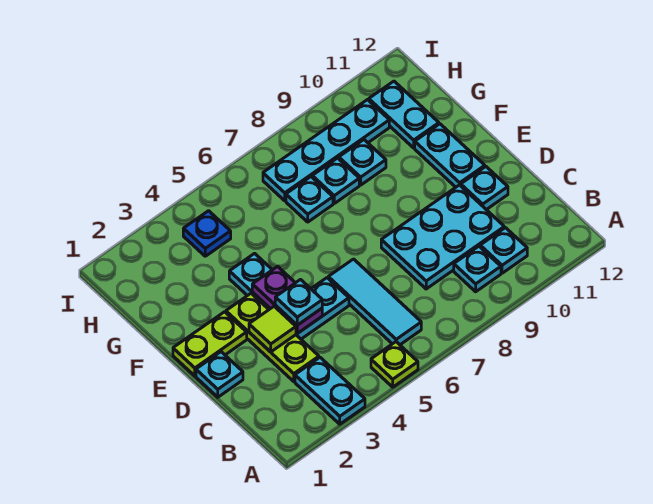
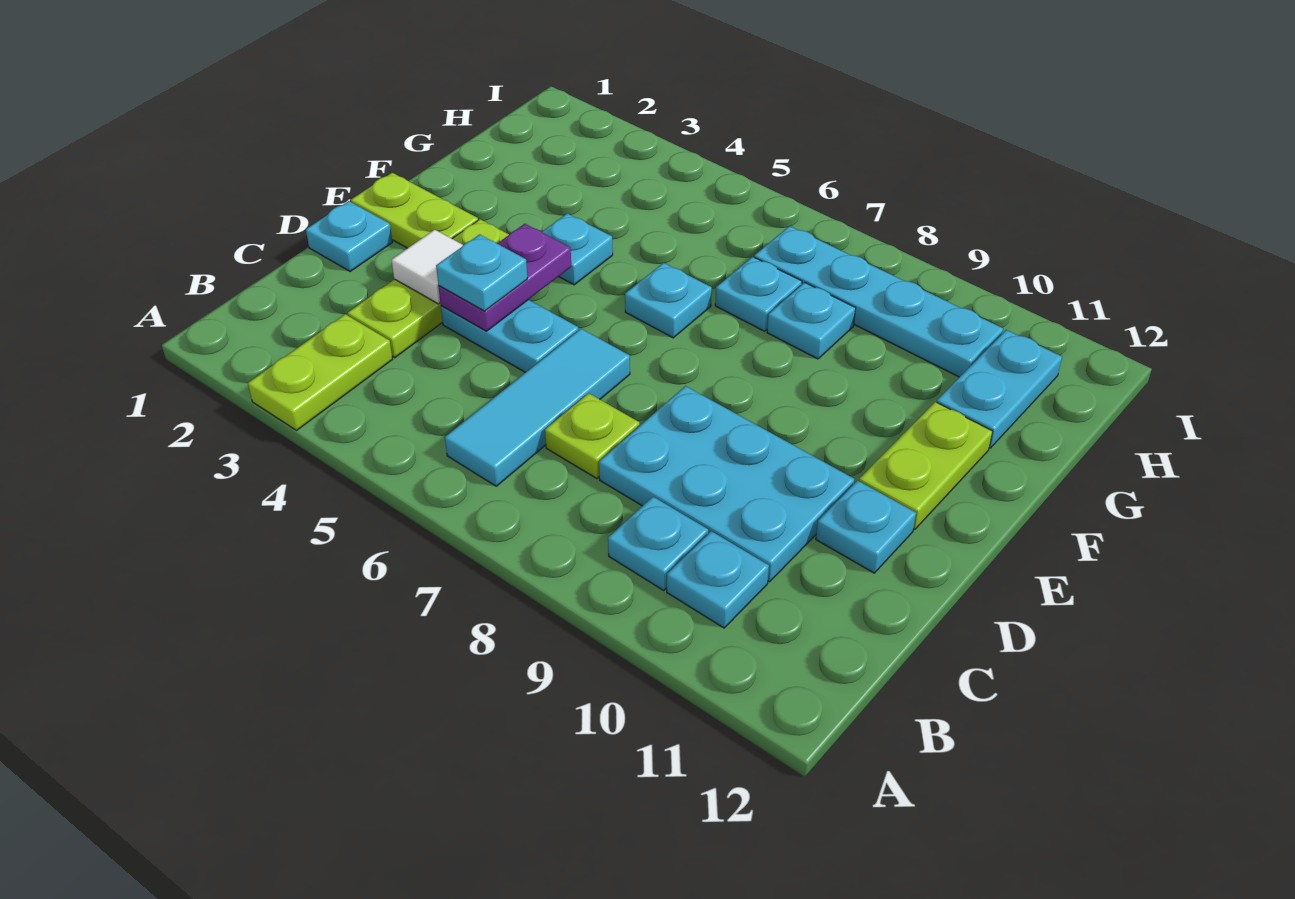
cyan 1x2 plate [295,358,365,424] -> lime 1x2 plate [248,314,392,430]
lime 1x1 plate [371,342,418,387] -> lime 1x1 plate moved to [545,393,640,479]
lime 1x1 tile [249,307,296,352] -> white 1x1 tile [392,230,463,304]
cyan 1x2 plate [415,124,485,187] -> lime 1x2 plate [859,402,993,530]
cyan 1x1 plate [339,140,386,185] -> cyan 1x1 plate moved to [625,263,712,338]
blue 1x1 plate [183,211,231,256] -> none

